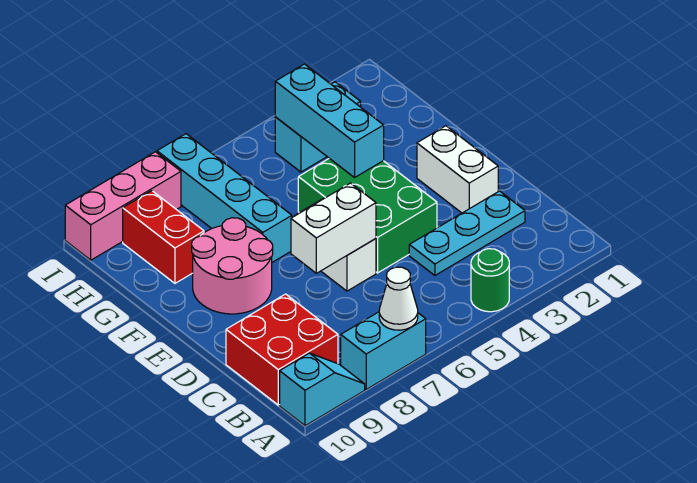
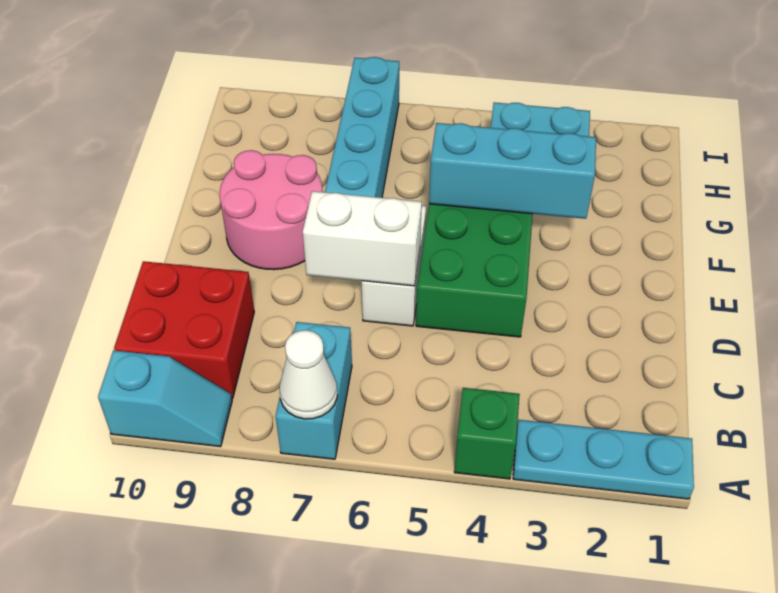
green 1x1 round brick [471,249,509,312] -> green 1x1 brick [454,388,520,479]
cyan 1x2 brick [341,312,426,389] -> cyan 1x2 brick turned to [276,322,352,459]
cyan 1x3 plate [409,191,525,275] -> cyan 1x3 plate moved to [513,420,694,499]
white 1x2 brick [417,126,498,213] -> none
cyan 1x3 brick [275,64,384,178] -> cyan 1x3 brick turned to [429,123,596,219]
red 1x2 brick [123,191,204,283] -> none
pink 1x3 brick [65,152,181,260] -> none

